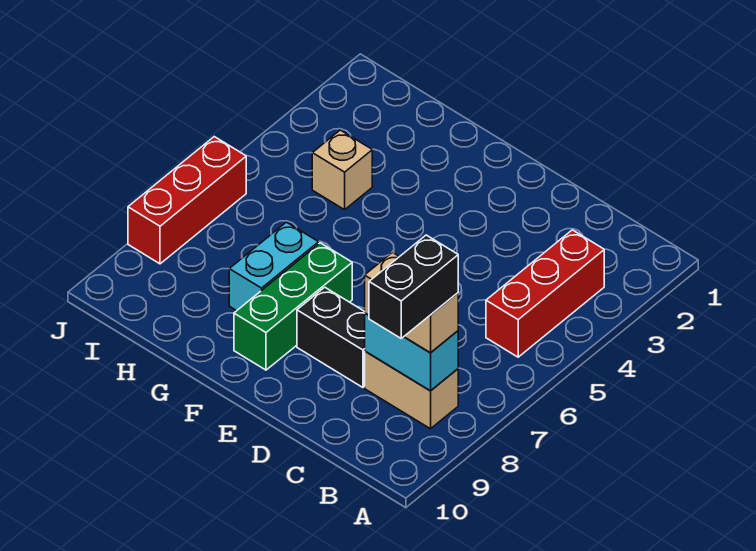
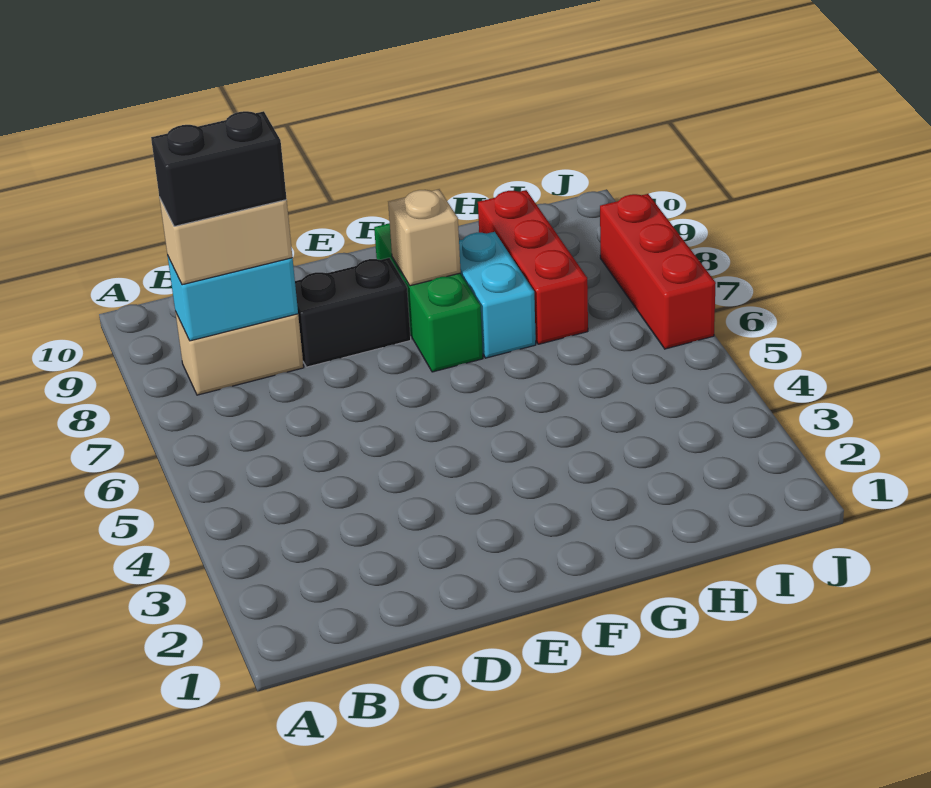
red 1x3 brick [486,230,604,357] -> red 1x3 brick moved to [478,190,588,344]
black 1x2 brick [369,235,458,338] -> black 1x2 brick turned to [151,111,287,226]
tan 1x1 brick [312,130,372,210] -> tan 1x1 brick moved to [388,189,461,286]

